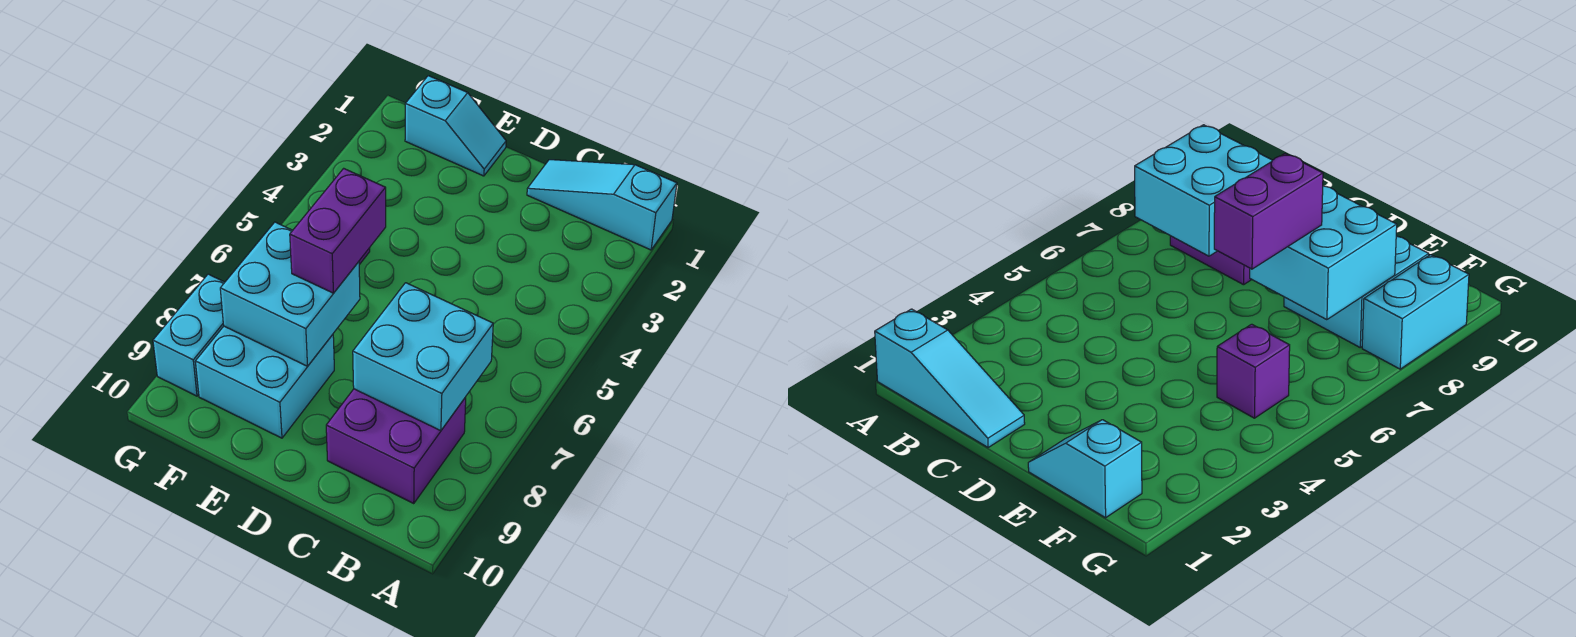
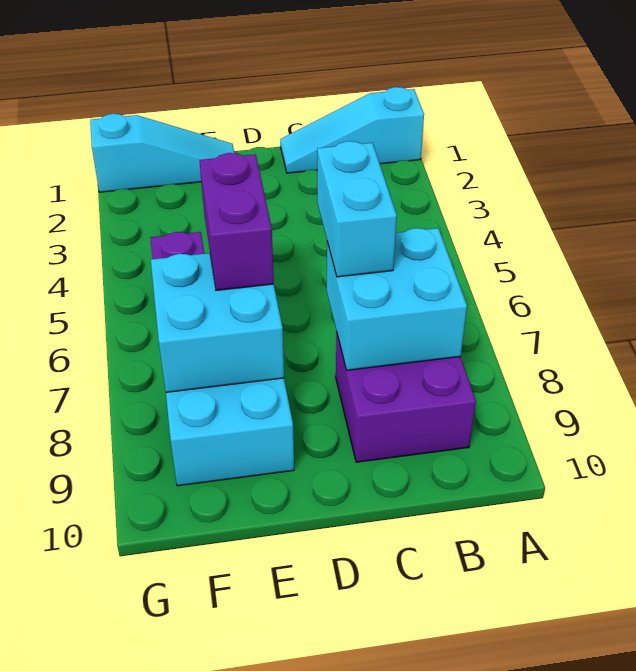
cyan 1x2 slope [405,76,506,176] -> cyan 1x3 slope [90,114,234,192]
cyan 1x2 brick [153,274,225,396] -> cyan 1x2 brick moved to [317,141,397,277]

